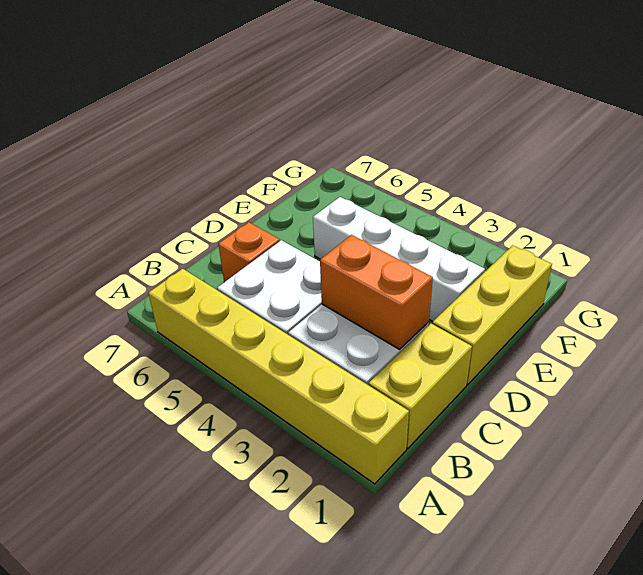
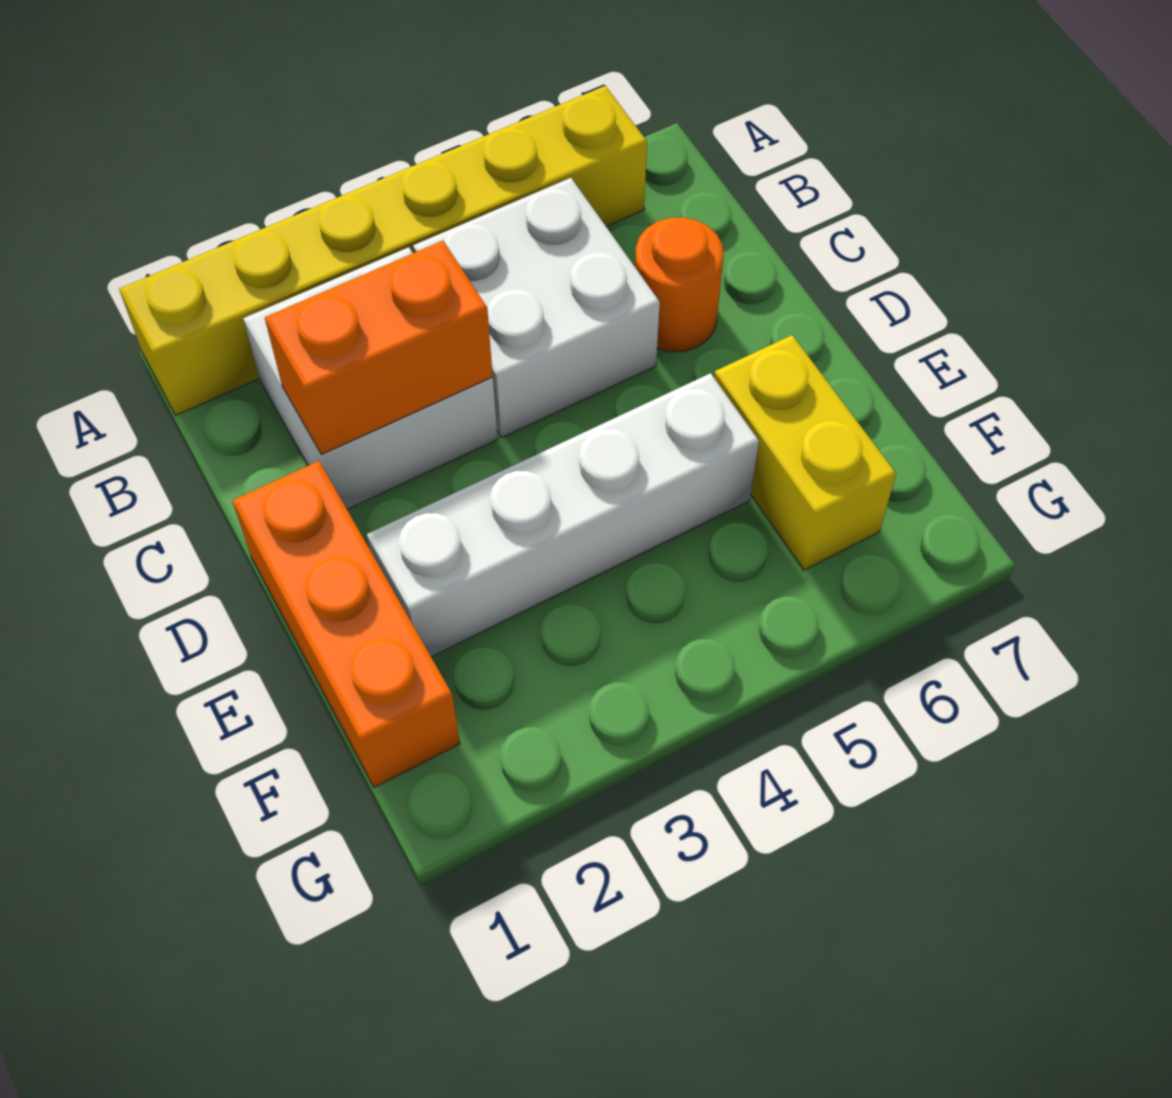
yellow 1x2 brick [369,324,472,449] -> yellow 1x2 brick moved to [714,335,896,570]
orange 1x1 brick [218,222,280,282] -> orange 1x1 round brick [635,217,723,352]
yellow 1x3 brick [432,246,552,385] -> orange 1x3 brick [232,461,460,787]

